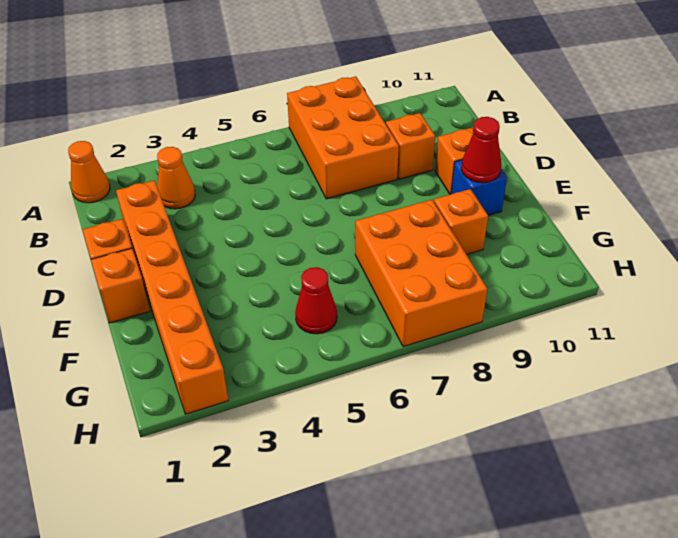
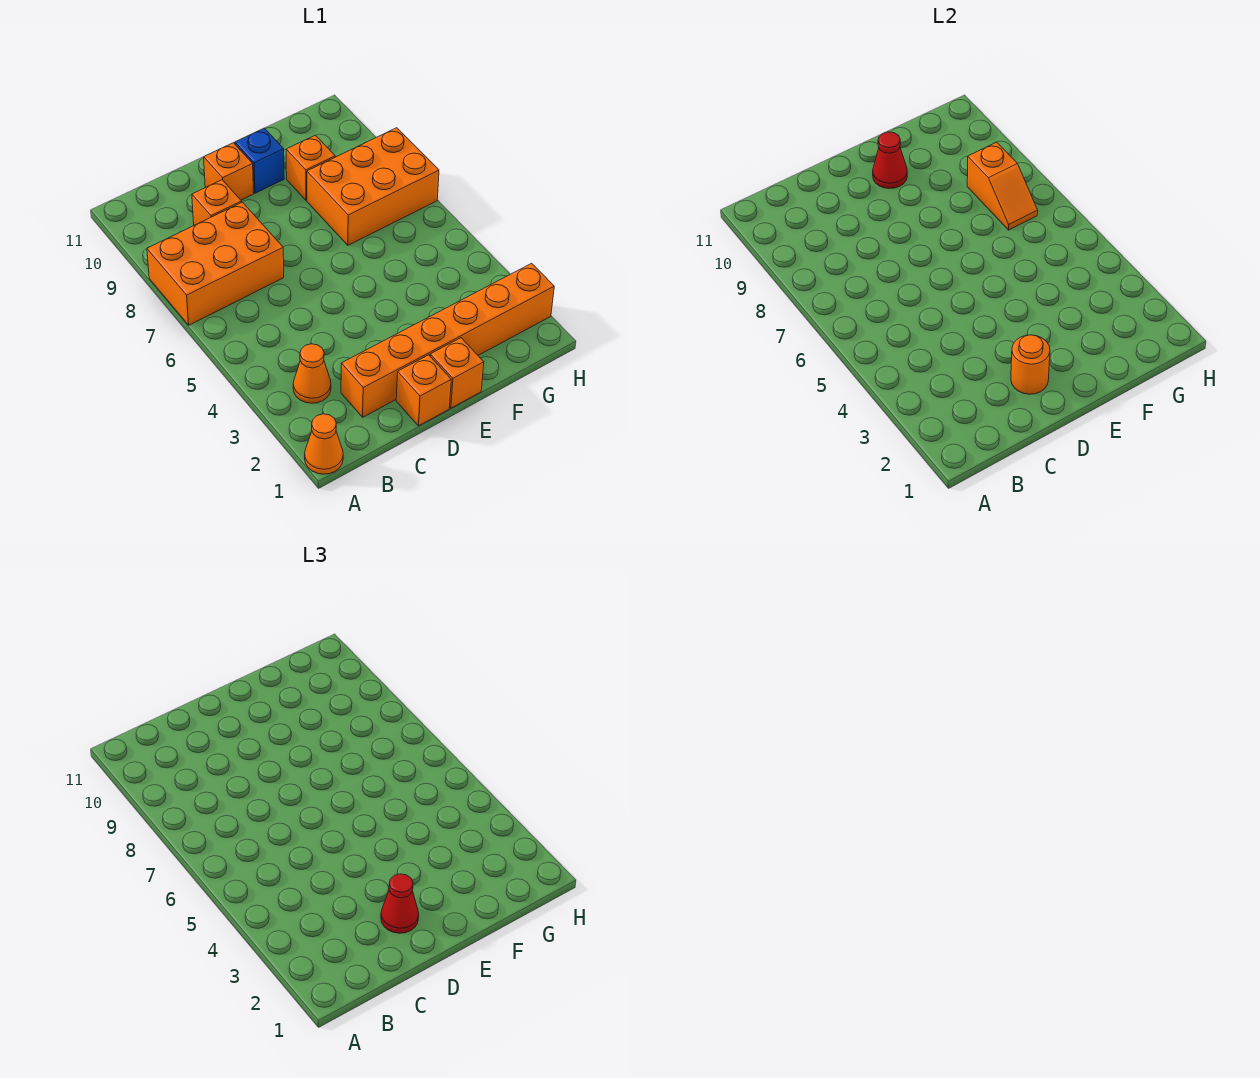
none -> orange 1x1 round brick [1011,335,1050,394]
red 1x1 cone [295,267,337,334] -> red 1x1 cone moved to [381,874,419,933]
none -> orange 1x2 slope [967,142,1038,230]

